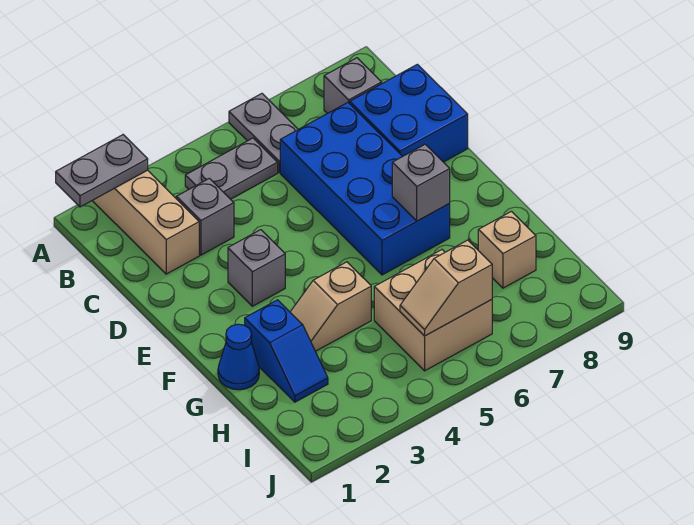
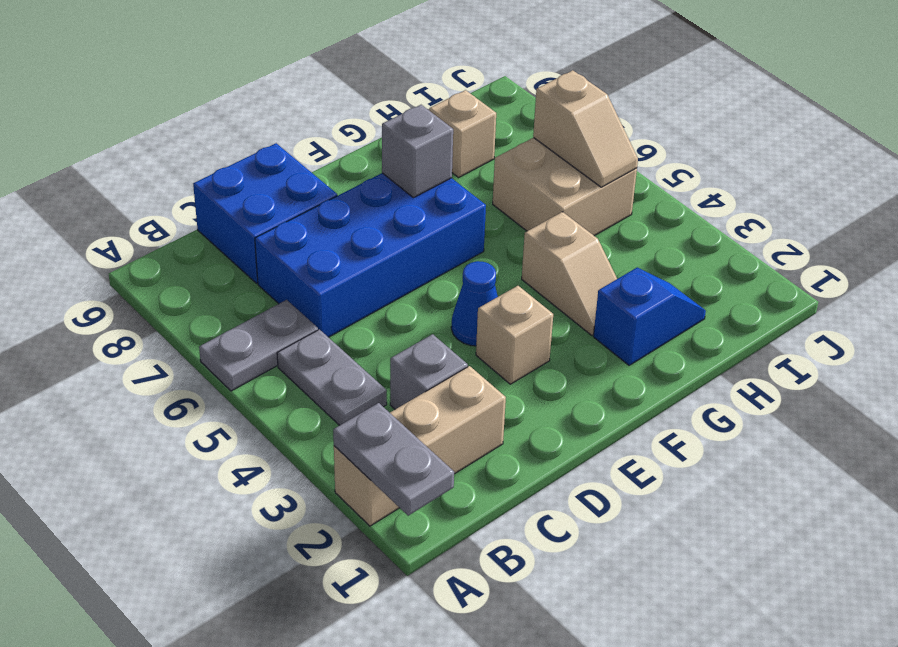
grey 1x1 brick [324,58,382,114] -> none
grey 1x1 brick [228,230,285,306] -> tan 1x1 brick [476,286,553,384]
blue 1x1 cone [218,324,259,390] -> blue 1x1 cone moved to [451,261,498,346]

